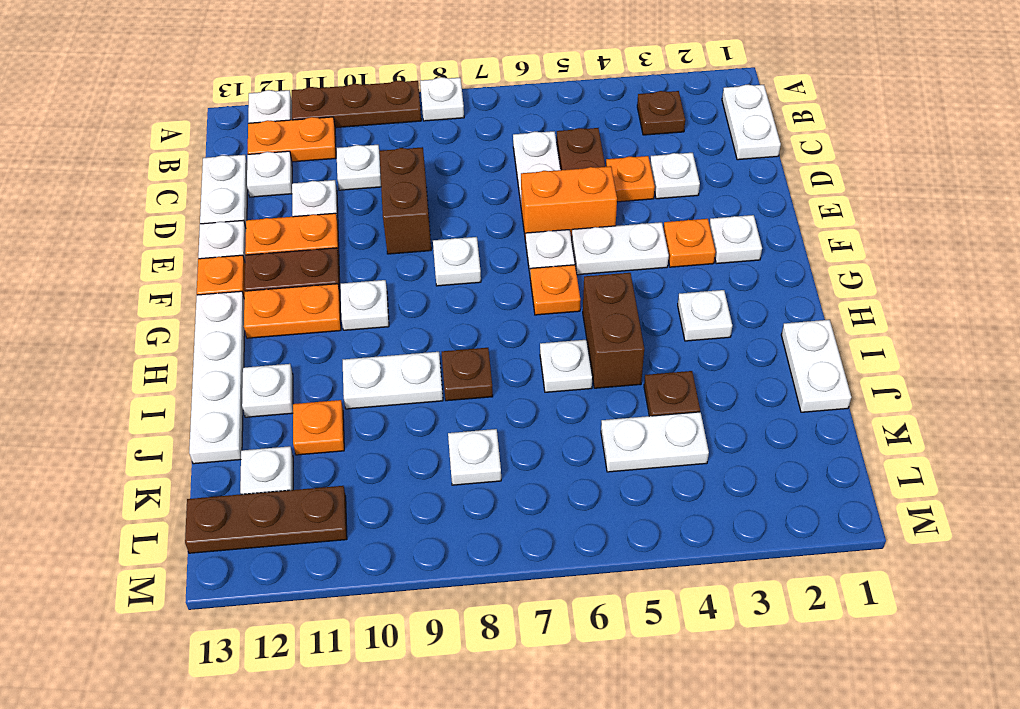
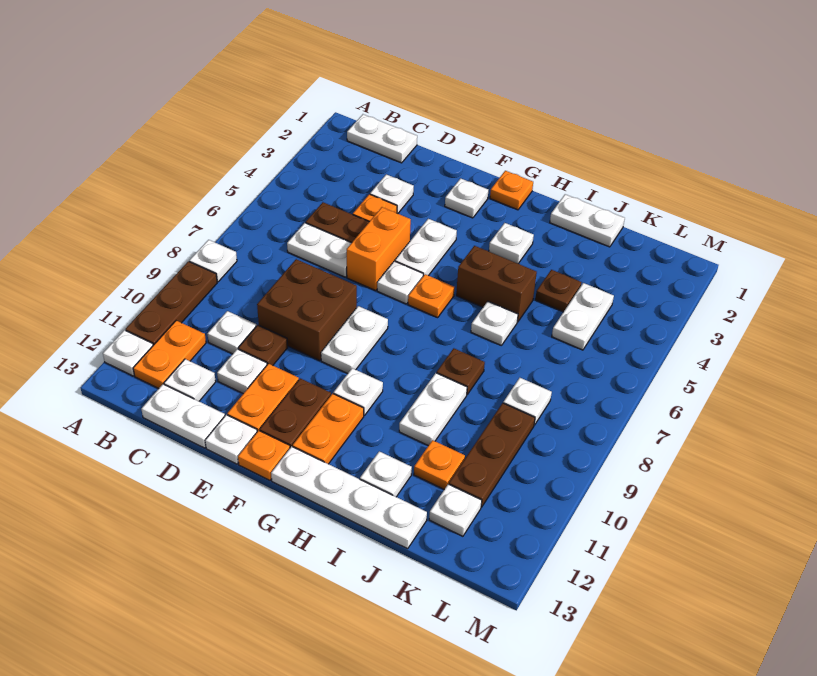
brown 1x1 plate [637,91,685,135] -> brown 1x1 plate moved to [238,325,288,365]
brown 1x2 brick [379,147,431,254] -> brown 2x2 brick [257,259,357,361]
orange 1x1 plate [664,219,716,267] -> orange 1x1 plate moved to [490,171,533,210]
white 1x1 plate [433,237,481,286] -> white 1x2 plate [321,306,388,374]
brown 1x3 plate [185,486,347,553] -> brown 1x3 plate moved to [449,403,535,507]

